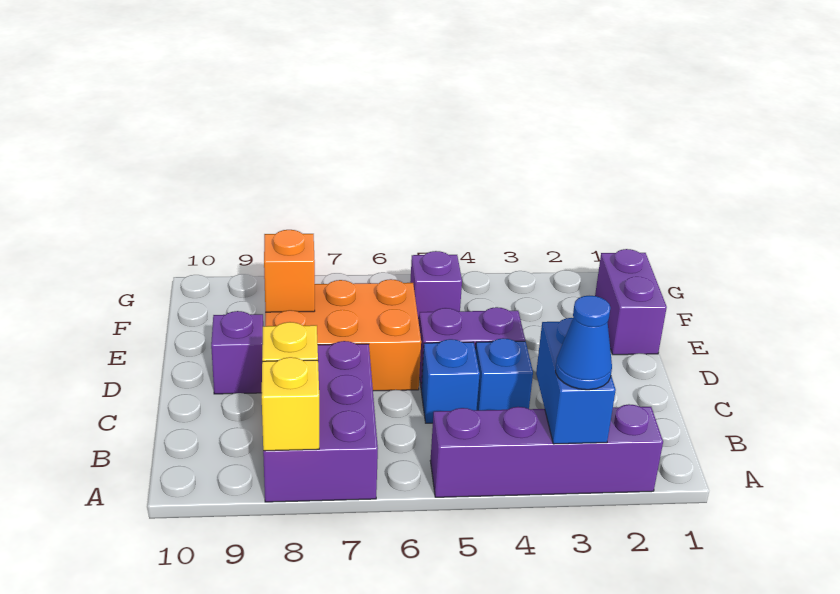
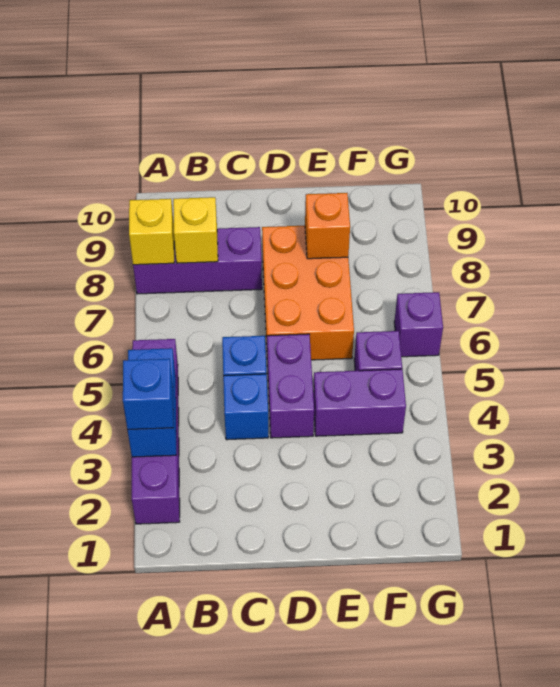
blue 1x2 brick [536,318,616,444] -> blue 1x2 brick turned to [128,348,176,457]
blue 1x1 cone [556,296,612,390] -> blue 1x1 brick [123,359,173,430]
purple 2x3 brick [263,341,378,502] -> purple 1x3 brick [133,227,262,294]
purple 1x1 brick [211,311,263,394] -> purple 1x1 brick moved to [394,292,443,357]
purple 1x2 brick [595,249,667,355] -> purple 1x2 brick moved to [313,369,406,436]

